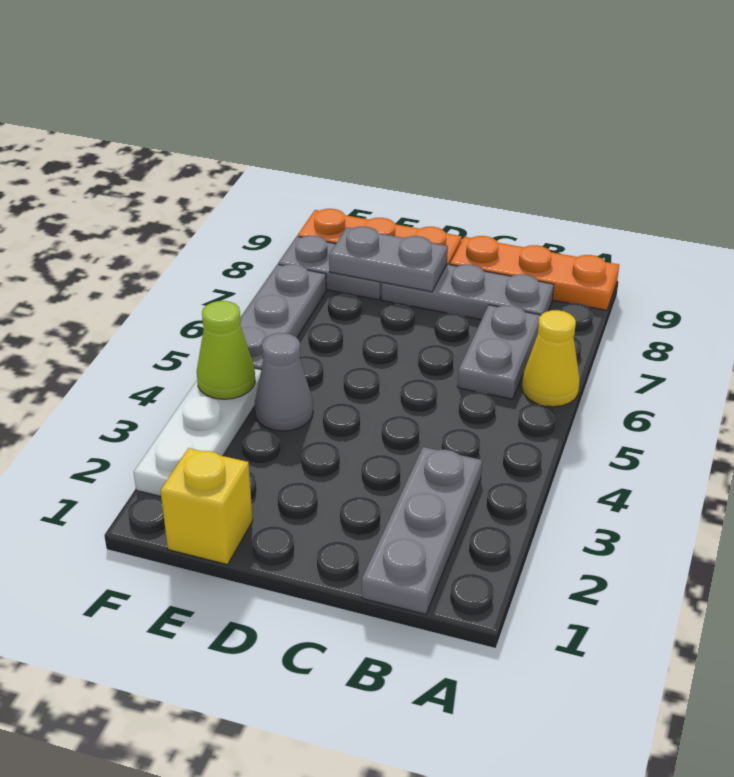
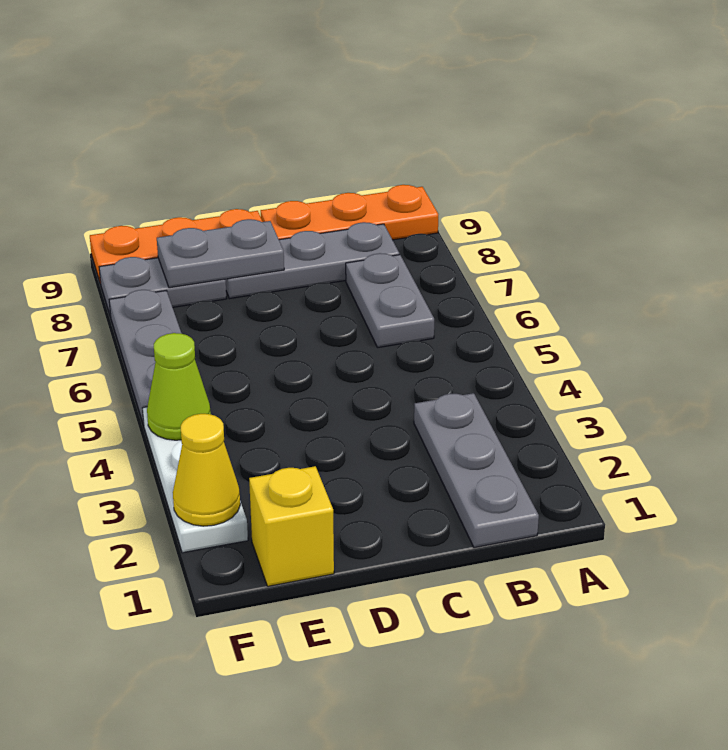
yellow 1x1 cone [522,310,580,407] -> yellow 1x1 cone moved to [173,414,240,526]
grey 1x1 cone [255,333,313,431] -> none

